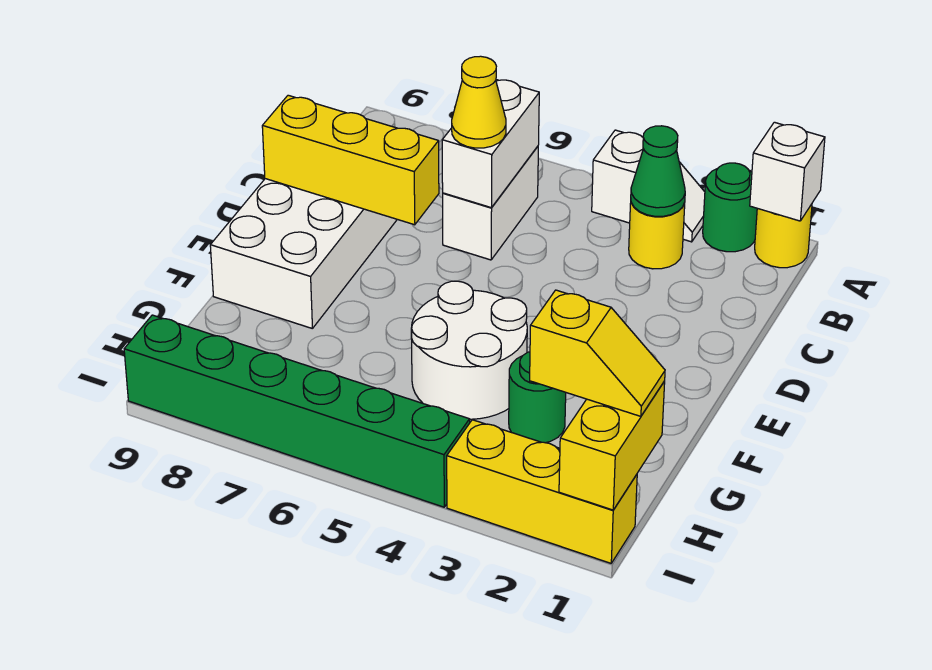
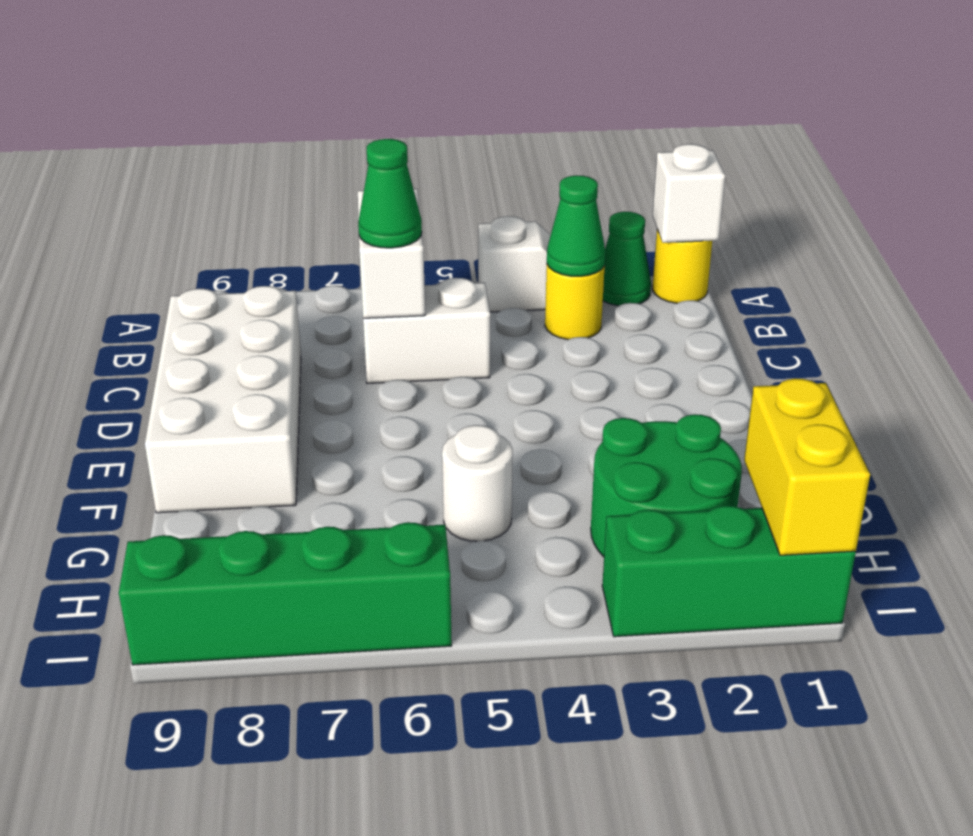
green 1x1 round brick [703,163,757,252] -> green 1x1 cone [603,212,651,306]
white 1x2 brick [443,146,538,260] -> white 1x2 brick turned to [363,278,490,384]
yellow 1x1 cone [452,56,506,148] -> green 1x1 cone [358,139,422,248]
yellow 1x3 brick [262,95,439,225] -> none
white 2x2 round brick [411,281,527,419] -> white 1x1 round brick [442,425,513,541]
green 1x1 round brick [509,352,566,443] -> green 2x2 round brick [591,414,742,557]
yellow 1x2 slope [530,290,665,416] -> none
yellow 1x3 brick [447,420,637,563] -> green 1x3 brick [602,506,856,637]
green 1x6 brick [124,315,470,507] -> green 1x4 brick [119,522,452,665]

